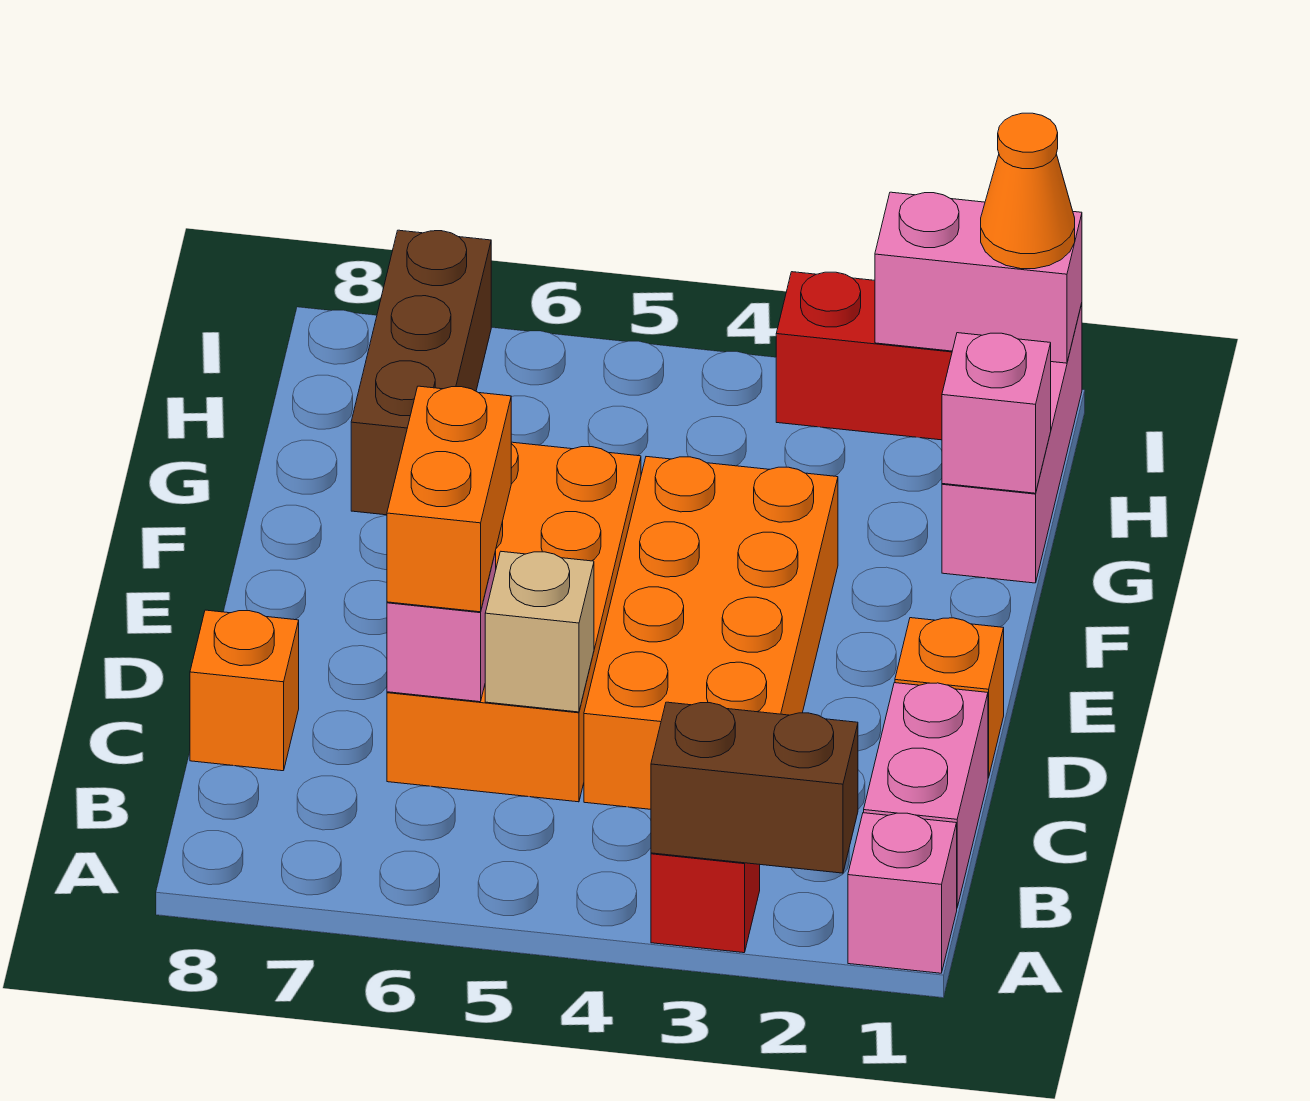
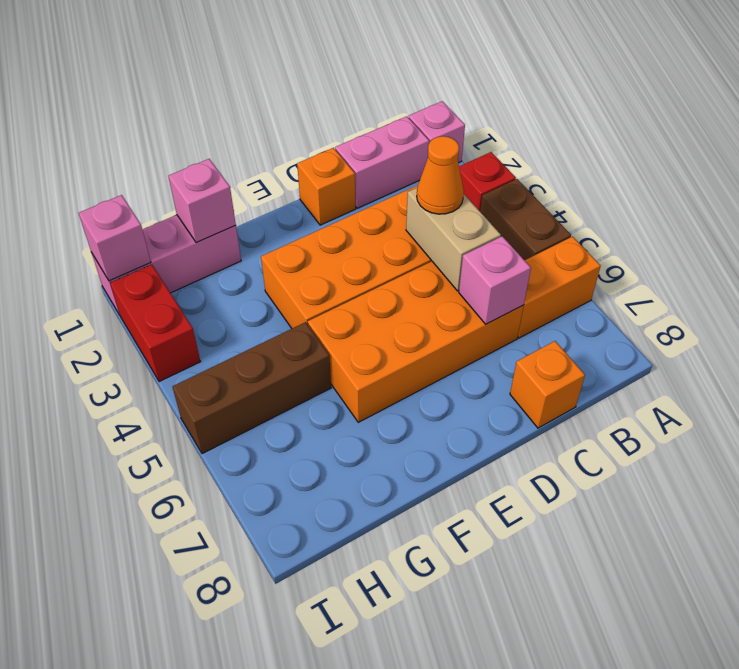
brown 1x2 brick [651,702,858,873] -> brown 1x2 brick moved to [480,179,571,260]
tan 1x1 brick [485,552,594,712] -> tan 1x2 brick [406,188,501,291]
orange 1x2 brick [387,386,511,612] -> orange 1x2 brick moved to [518,237,601,338]
brown 1x3 brick [351,230,491,515] -> brown 1x3 brick moved to [172,322,331,454]
pink 1x2 brick [875,192,1082,363] -> pink 1x1 brick [79,195,151,281]
orange 1x1 cone [981,113,1075,269] -> orange 1x1 cone moved to [417,136,464,214]

